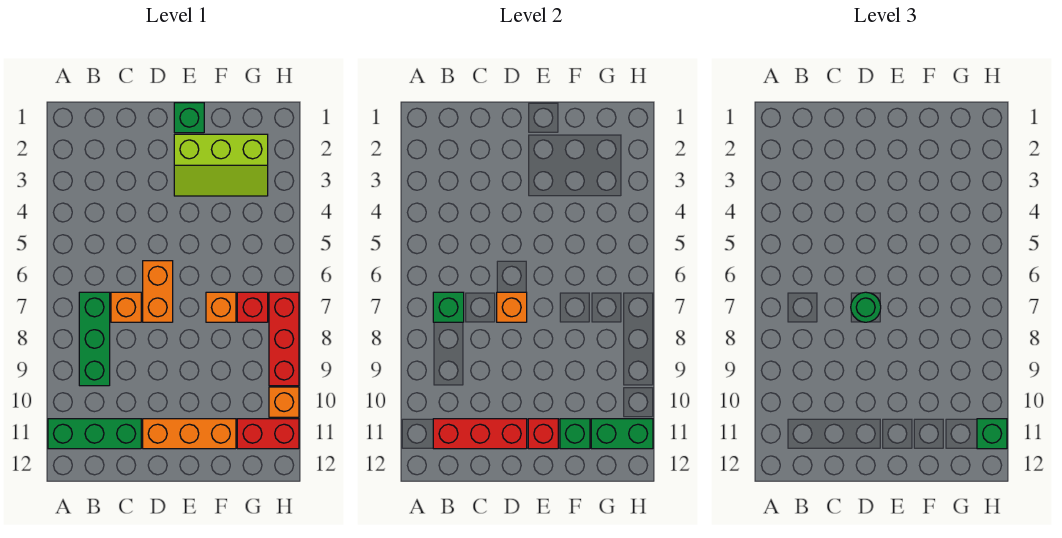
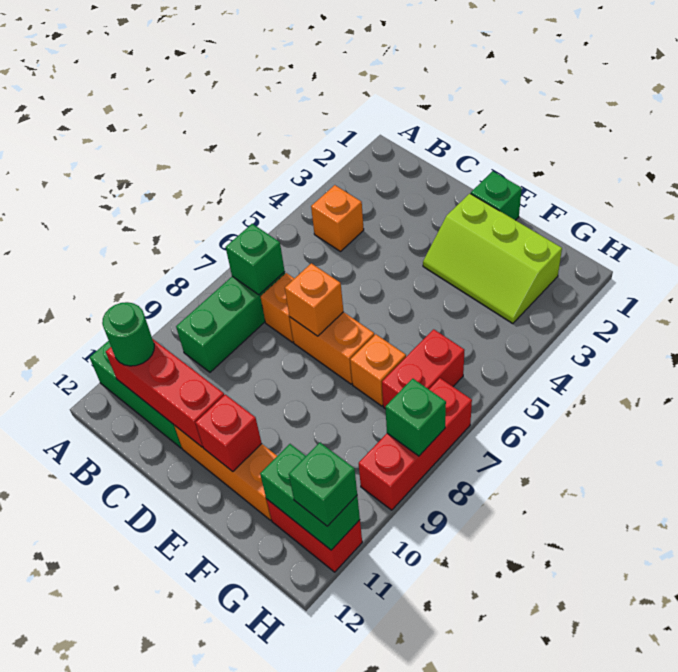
orange 1x2 brick [143,261,173,322] -> orange 1x2 brick turned to [290,312,374,384]
green 1x1 round brick [851,292,881,322] -> green 1x1 round brick moved to [102,302,154,366]
green 1x1 brick [560,419,590,449] -> green 1x1 brick moved to [385,379,446,456]
red 1x1 brick [237,292,268,322] -> red 1x2 brick [382,329,464,409]
orange 1x1 brick [269,387,299,417] -> orange 1x1 brick moved to [311,185,364,251]

